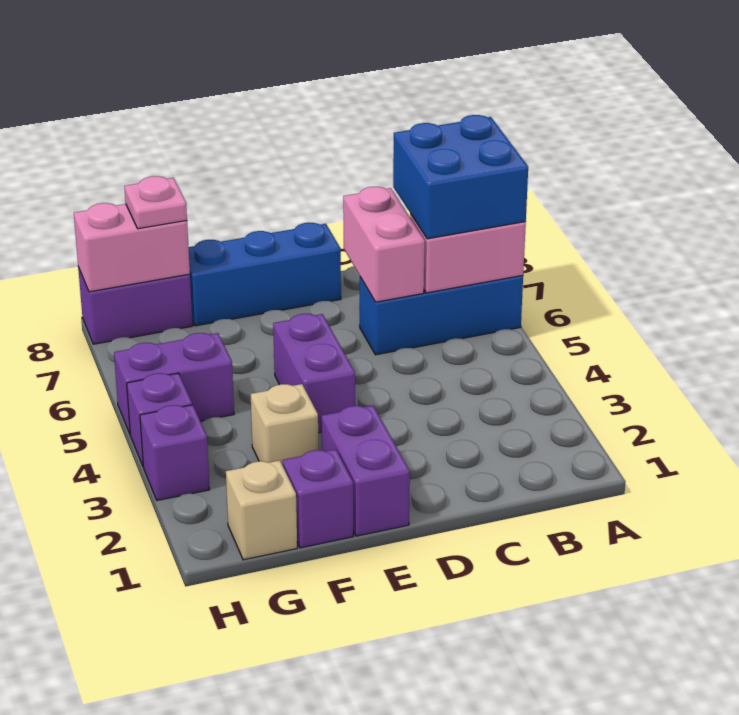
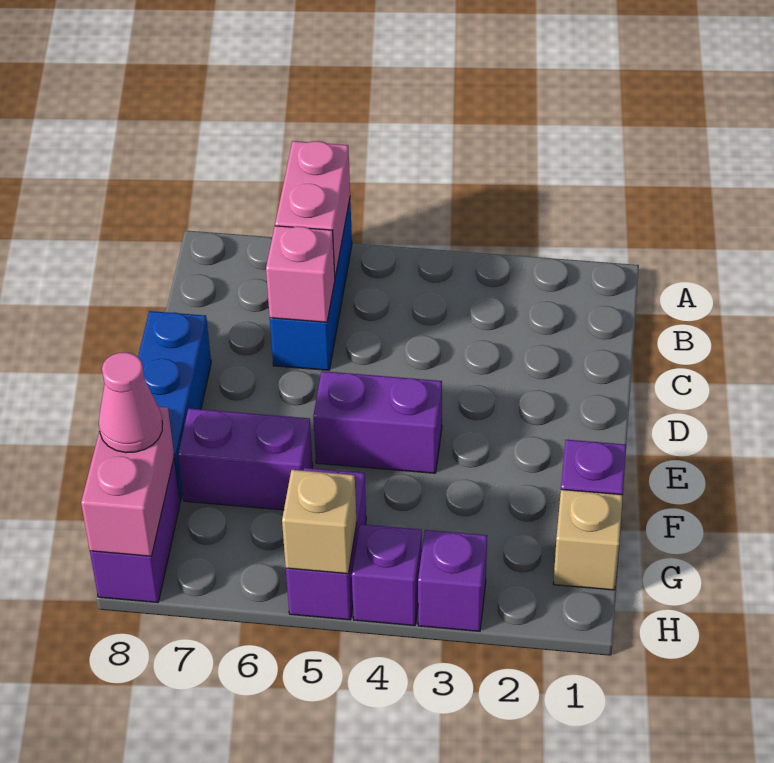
blue 2x2 brick [393,115,528,239] -> none
pink 1x2 brick [343,187,425,302] -> pink 1x1 brick [266,226,335,322]
purple 1x2 brick [321,406,410,536] -> purple 1x2 brick moved to [178,408,313,510]
tan 1x1 brick [251,384,319,465] -> tan 1x1 brick moved to [282,470,357,574]
pink 1x1 plate [124,176,187,229] -> pink 1x1 cone [99,352,163,453]

